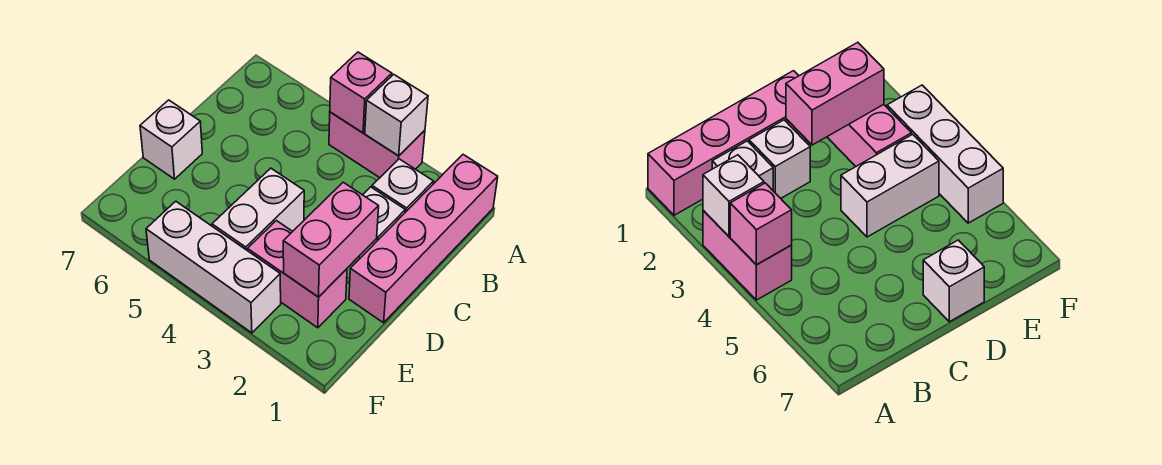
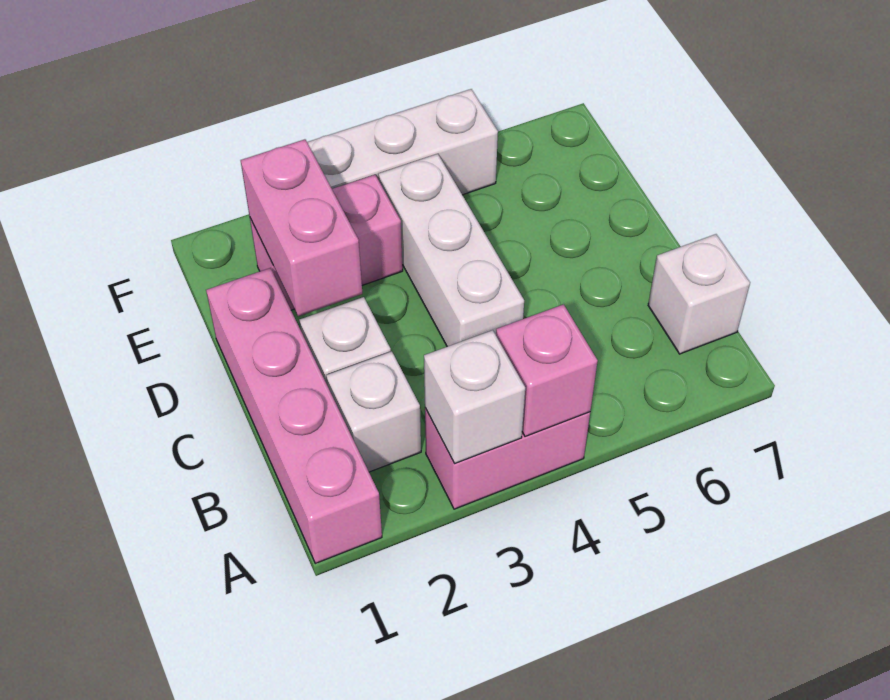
white 1x2 brick [212,168,304,251] -> white 1x3 brick [378,154,524,347]
white 1x1 brick [140,100,202,179] -> white 1x1 brick moved to [648,234,750,354]

